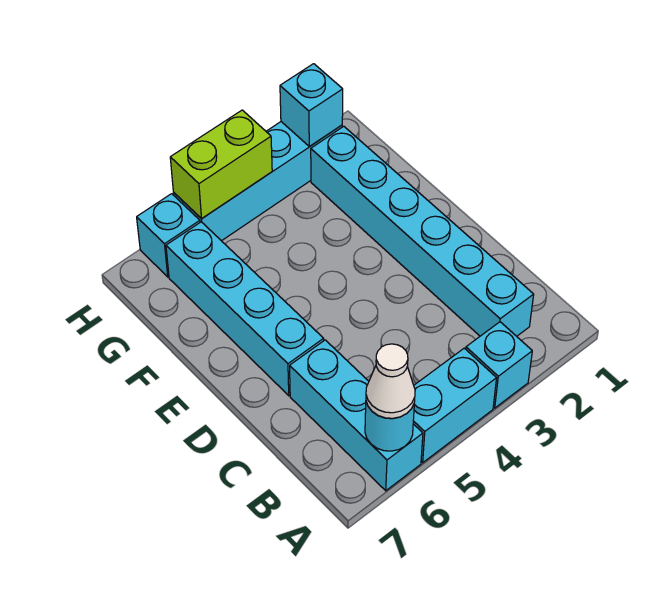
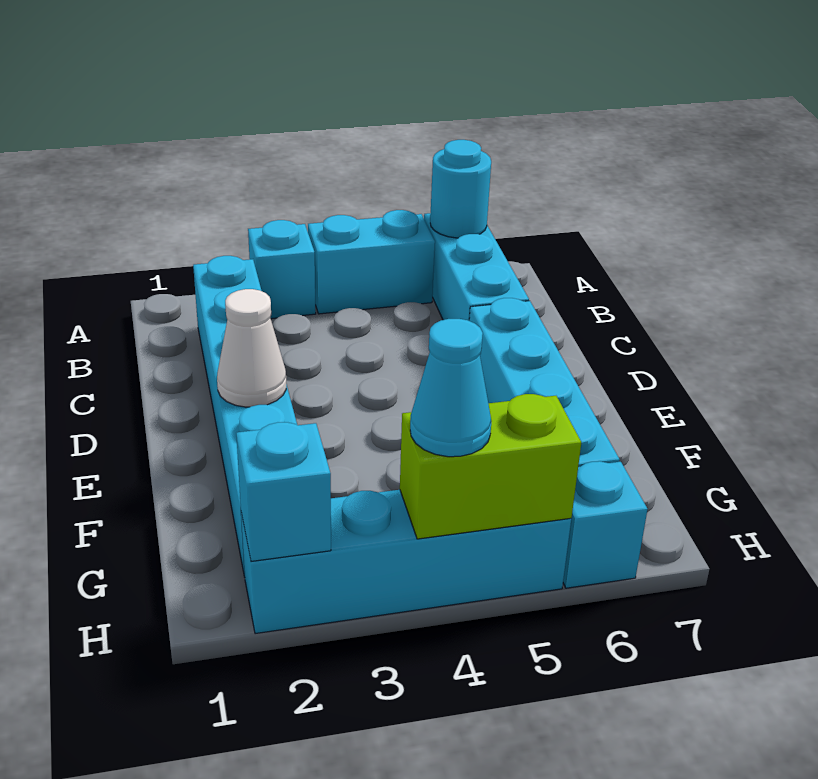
white 1x1 cone [366,344,415,418] -> white 1x1 cone moved to [217,289,286,407]
none -> cyan 1x1 cone [410,319,491,457]

